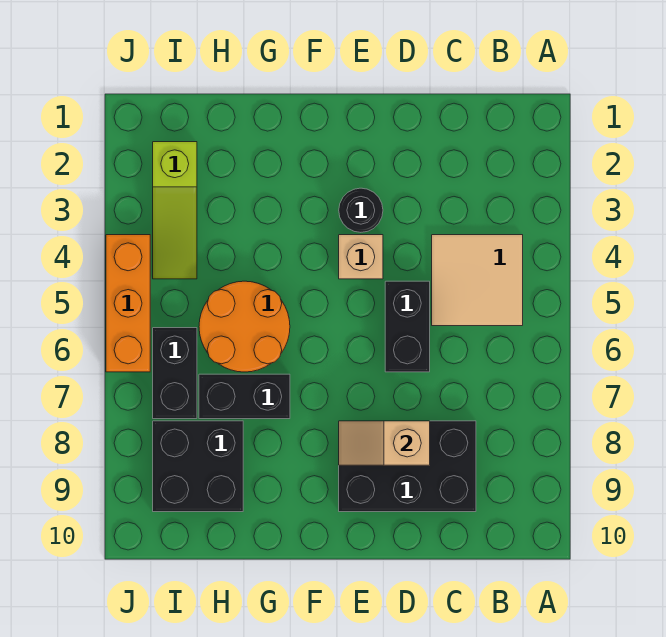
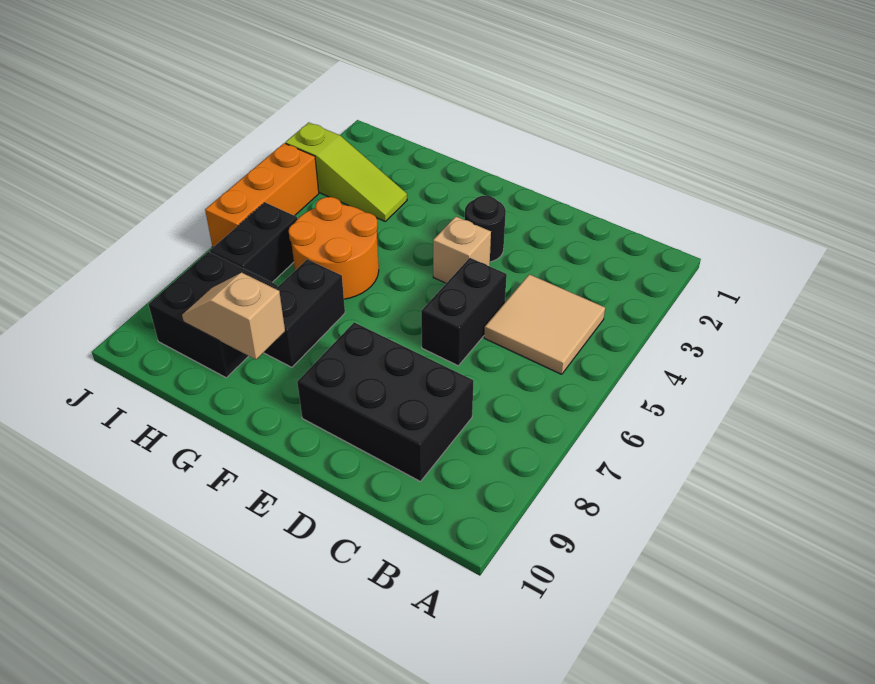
tan 1x2 slope [339,421,430,465] -> tan 1x2 slope moved to [182,273,285,360]
black 1x2 brick [199,374,290,419] -> black 1x2 brick turned to [264,259,345,367]
lime 1x3 slope [153,142,197,279] -> lime 1x3 slope turned to [285,123,407,221]

